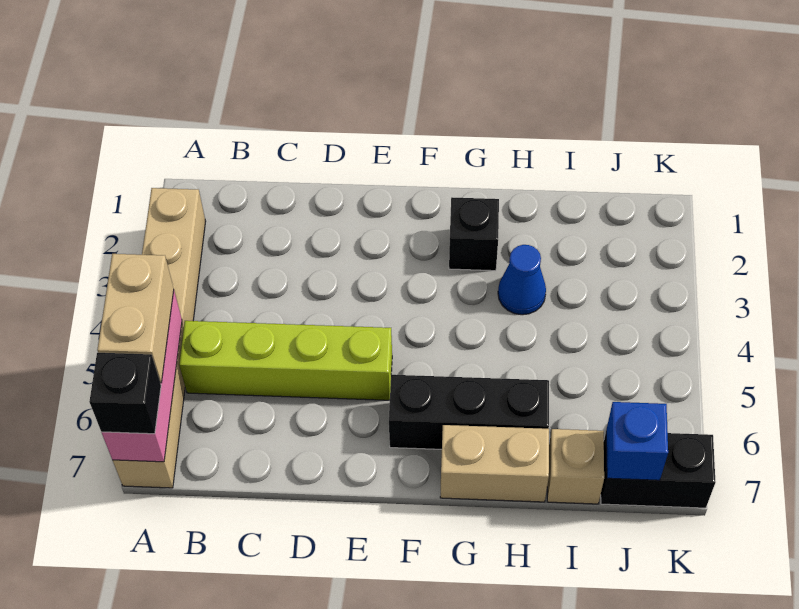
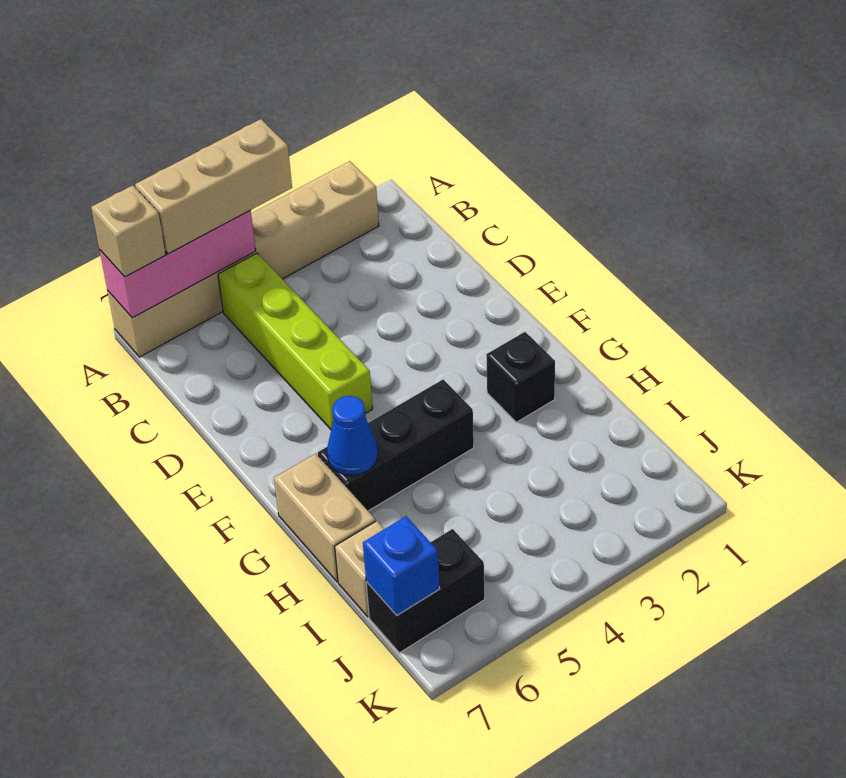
tan 1x2 brick [97,254,174,383] -> tan 1x3 brick [135,119,292,254]
black 1x1 brick [89,353,161,434] -> tan 1x1 brick [91,185,166,277]
black 1x3 brick [389,375,549,449] -> black 1x3 brick turned to [318,380,474,511]
blue 1x1 cone [498,245,546,315] -> blue 1x1 cone moved to [327,396,378,475]
black 1x2 brick [601,433,716,508] -> black 1x2 brick turned to [366,529,485,653]

